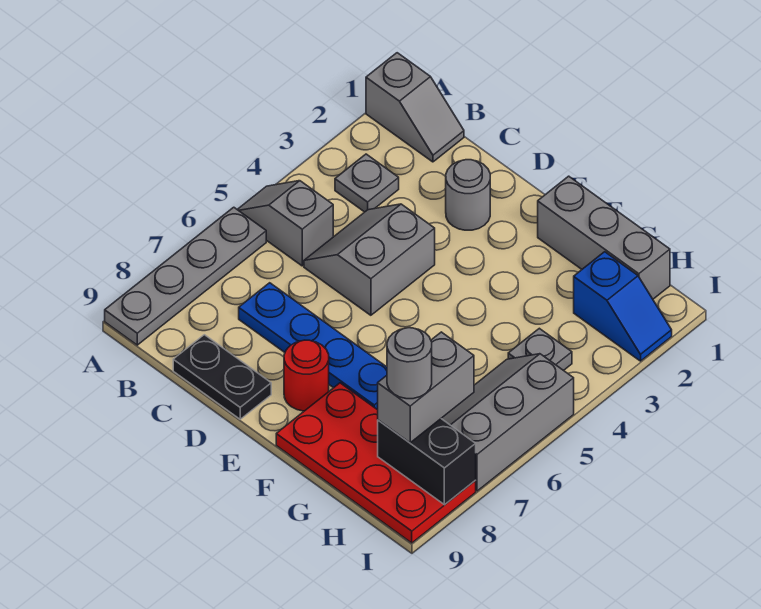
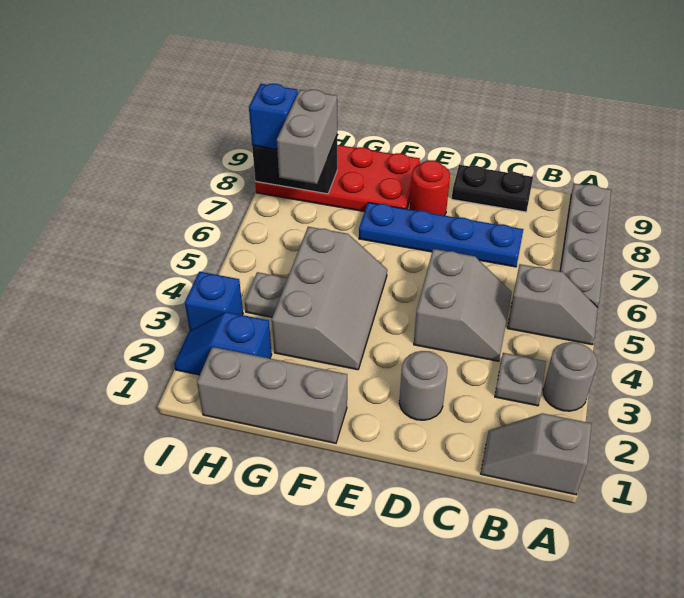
grey 2x3 slope [441,354,574,491] -> grey 2x3 slope moved to [272,227,387,370]
grey 1x1 round brick [387,328,432,399] -> grey 1x1 round brick moved to [543,342,597,411]
none -> blue 1x1 brick [185,272,243,331]
none -> blue 1x1 brick [249,84,298,149]

